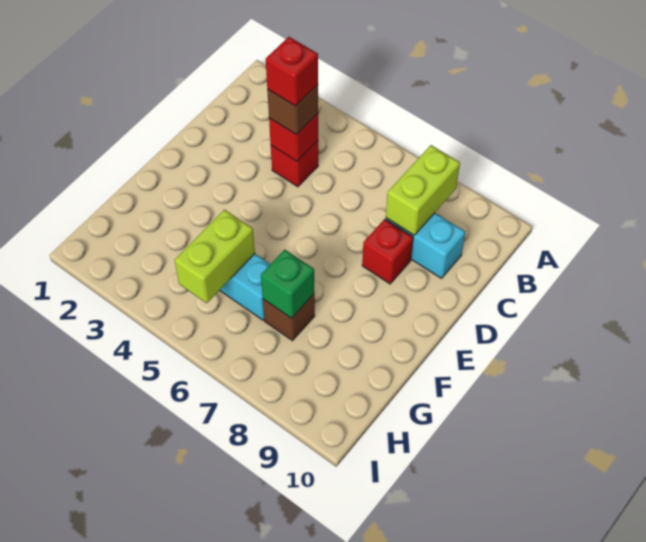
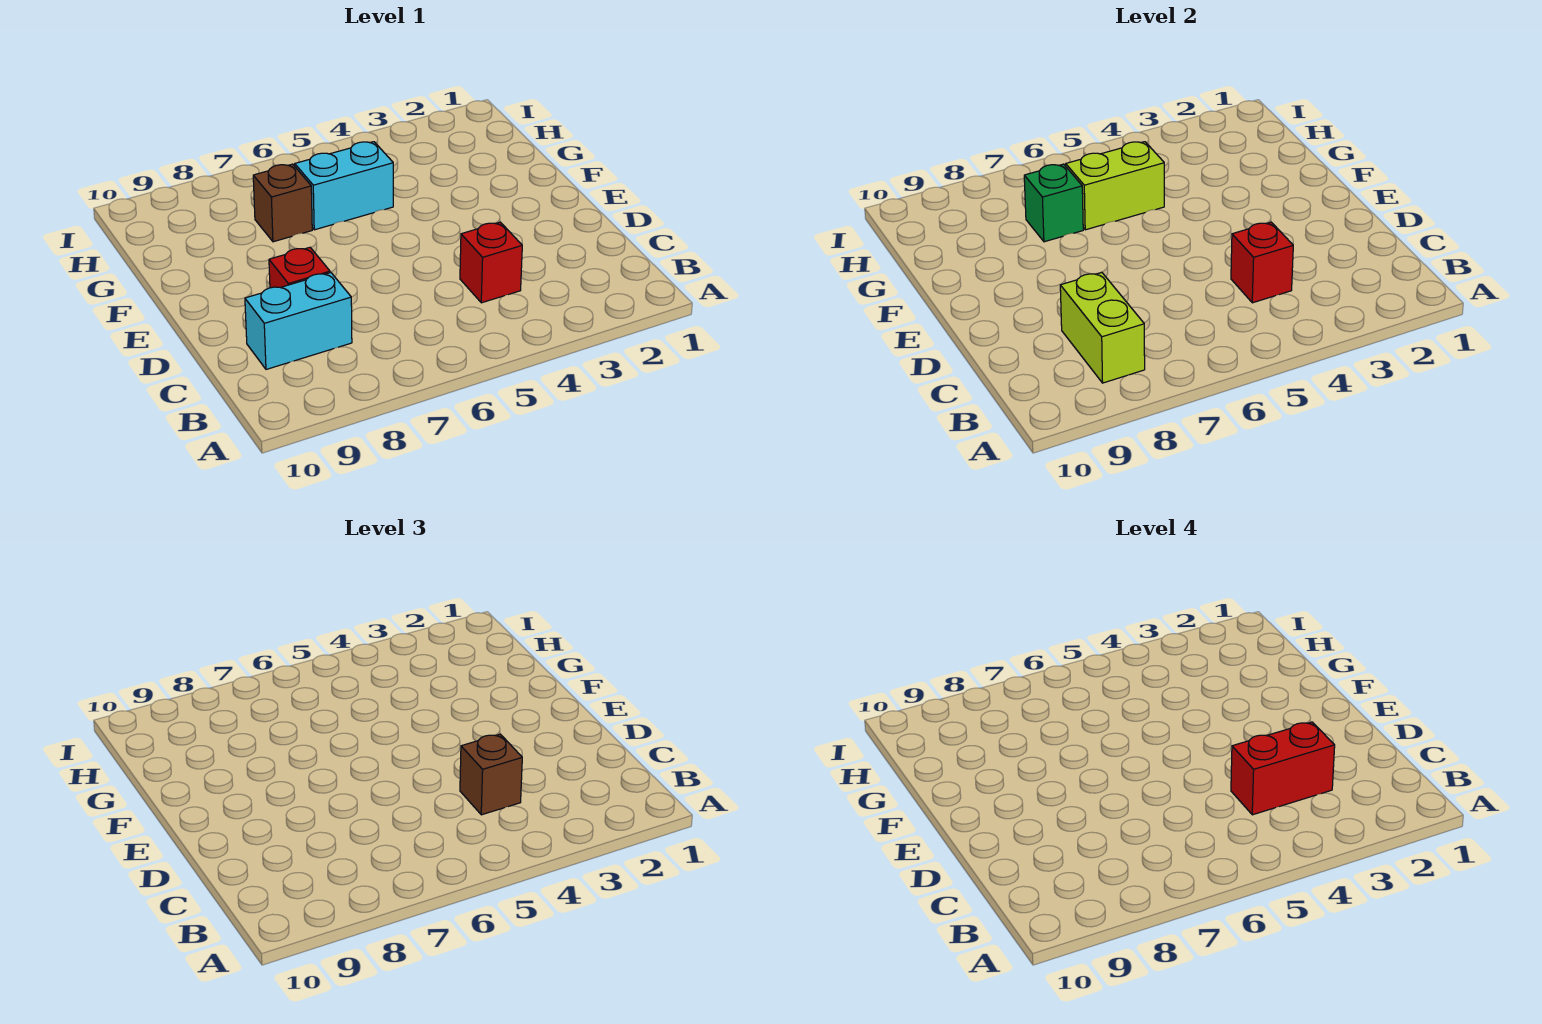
red 1x1 brick [266,37,318,106] -> red 1x2 brick [1231,722,1335,815]
lime 1x2 brick [175,210,255,303] -> lime 1x2 brick turned to [1066,142,1164,230]

